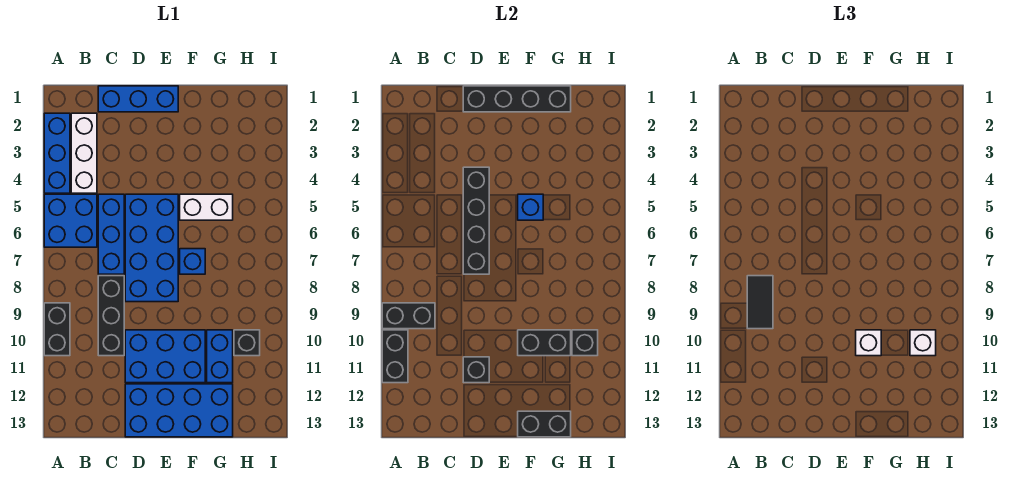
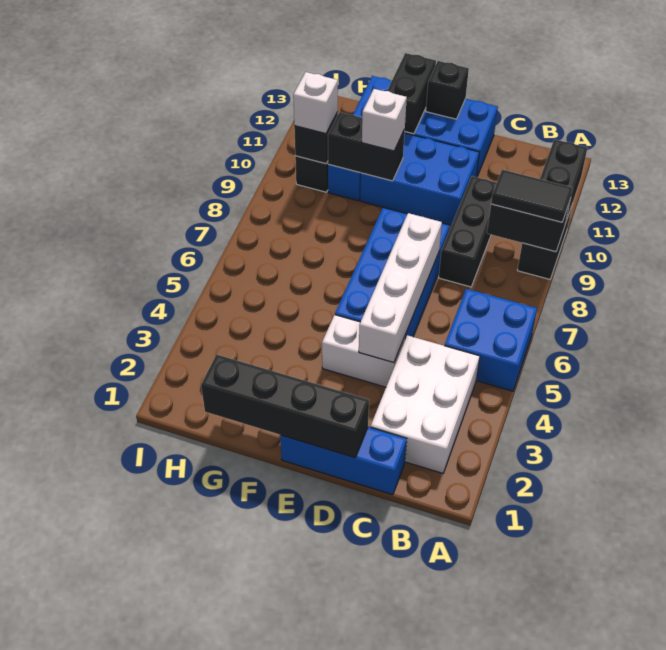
blue 1x3 brick [44,113,70,193] -> none
white 1x3 brick [71,113,97,193] -> white 2x3 brick [371,335,480,473]
black 1x2 tile [747,276,773,329] -> black 1x2 tile turned to [491,170,573,222]
blue 1x3 brick [98,194,124,274] -> none
black 1x4 brick [463,167,489,274] -> white 1x4 brick [359,213,442,363]
black 1x1 brick [463,357,489,383] -> black 1x1 brick moved to [426,61,469,119]
white 1x2 brick [180,194,233,220] -> white 1x2 brick moved to [322,315,405,387]
blue 1x1 brick [518,194,543,220] -> none
blue 1x1 brick [180,249,205,274] -> none
black 1x2 brick [518,411,571,437] -> black 1x2 brick turned to [387,53,436,134]

